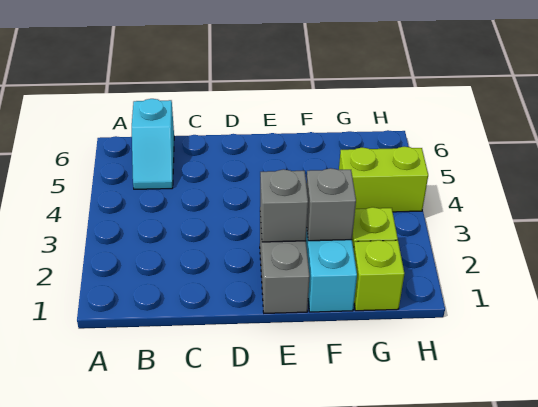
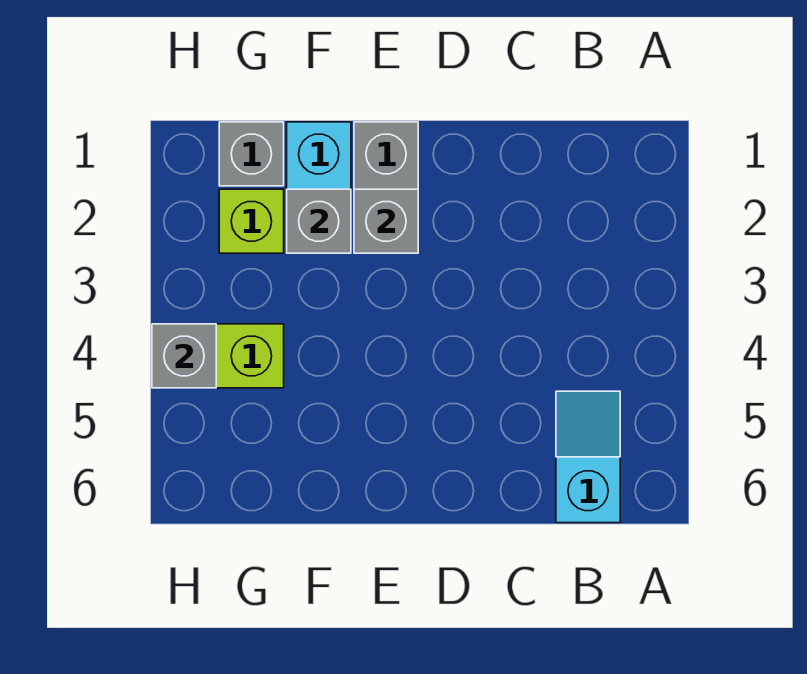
lime 1x1 brick [354,240,404,311] -> grey 1x1 brick [219,122,284,186]
none -> grey 1x1 brick [152,324,216,388]

